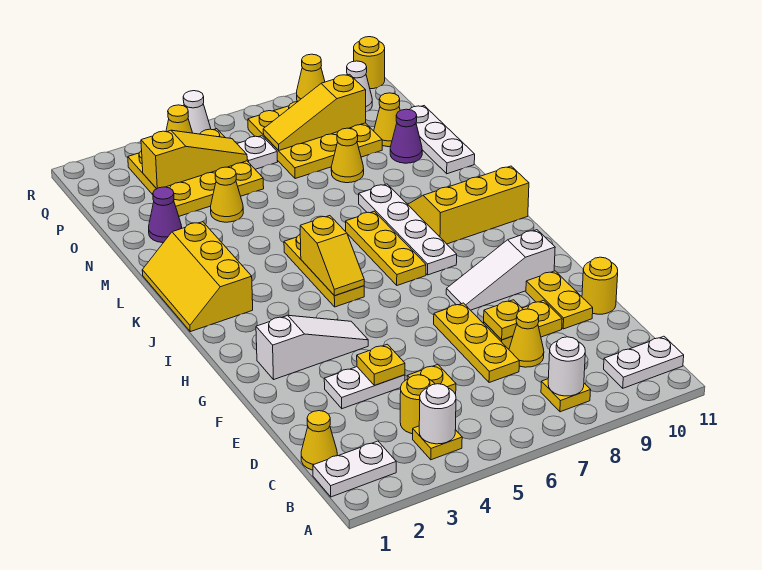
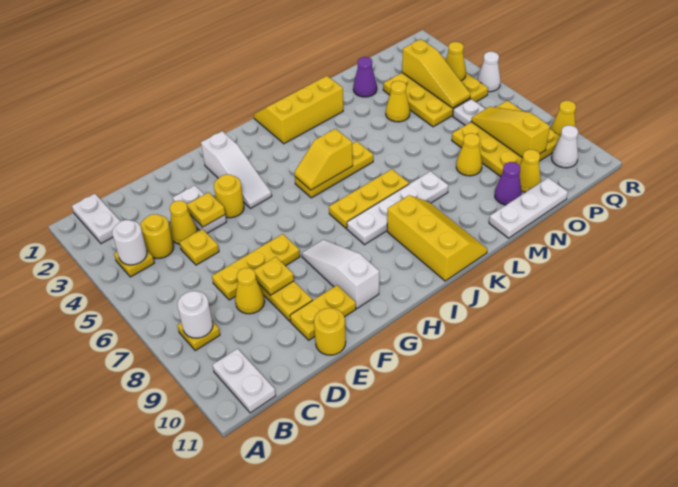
yellow 1x1 cone [301,411,337,470] -> yellow 1x1 cone moved to [170,201,197,244]
yellow 1x1 round brick [354,37,385,89] -> yellow 1x1 round brick moved to [214,174,244,218]

